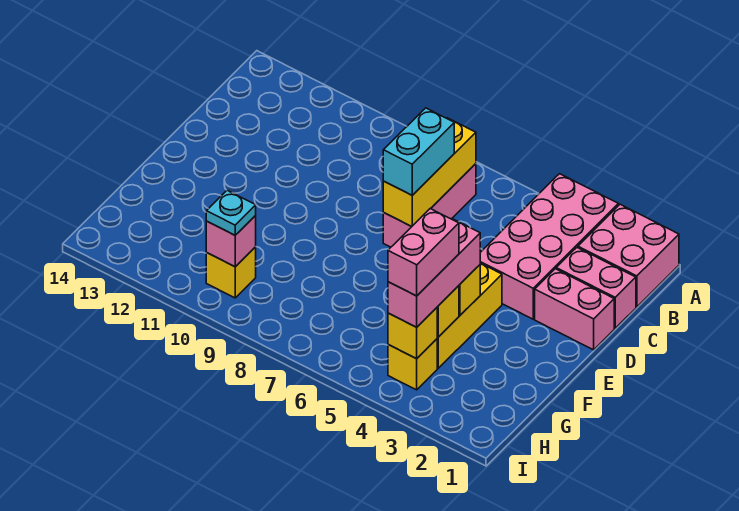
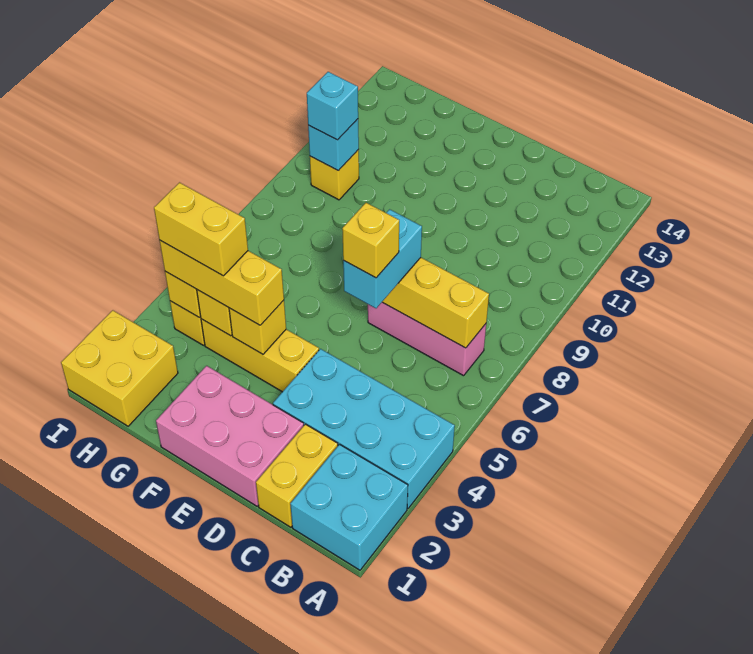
pink 2x2 brick [578,204,679,307] -> cyan 2x2 brick [290,444,408,570]
pink 2x4 brick [480,174,619,319] -> cyan 2x4 brick [273,349,455,508]
pink 1x2 brick [556,248,636,328] -> yellow 1x2 brick [256,424,338,527]
cyan 1x2 brick [383,108,454,195] -> cyan 1x2 brick turned to [343,209,422,308]
pink 1x2 brick [535,269,614,350] -> pink 2x3 brick [156,366,304,506]
none -> yellow 1x1 brick [342,203,399,278]
pink 1x3 brick [388,218,480,327] -> yellow 1x3 brick [160,241,284,325]
pink 1x2 brick [388,209,459,296] -> yellow 1x2 brick [154,183,248,276]
none -> yellow 2x2 brick [61,310,178,426]
pink 1x1 brick [206,216,256,267] -> cyan 1x1 brick [308,119,359,171]
cyan 1x1 plate [206,190,256,235] -> cyan 1x1 brick [307,72,358,140]

